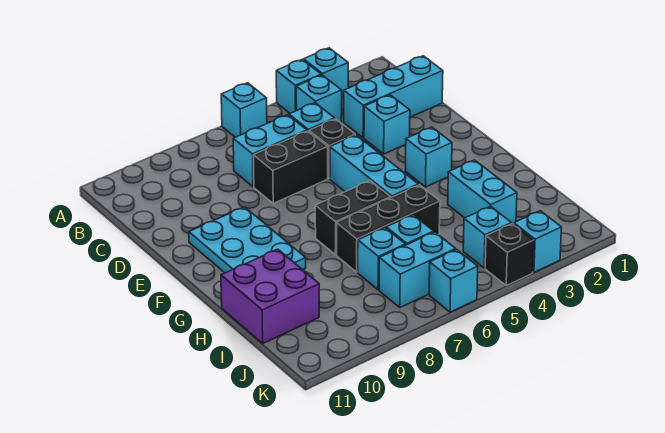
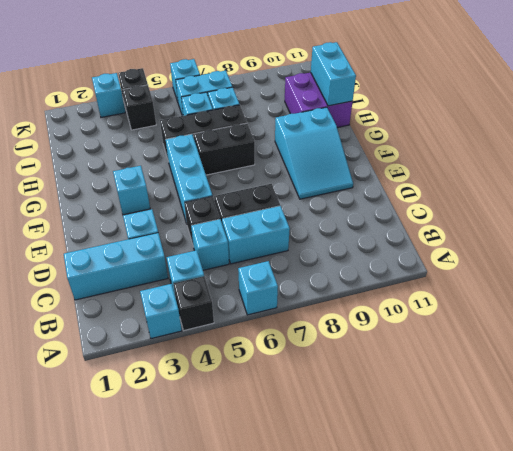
cyan 1x1 brick [276,60,321,113] -> black 1x1 brick [173,276,214,330]
cyan 2x3 plate [189,207,306,273] -> cyan 2x3 slope [275,107,353,199]
cyan 1x2 brick [448,160,517,224] -> cyan 1x2 brick moved to [311,42,356,106]
cyan 1x1 brick [463,206,512,268] -> black 1x1 brick [123,85,156,130]

